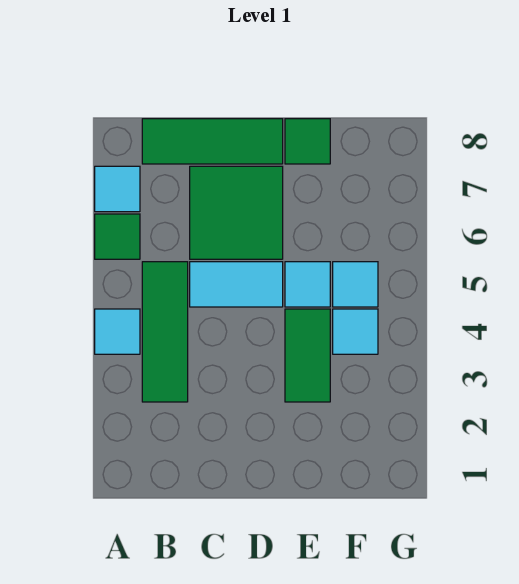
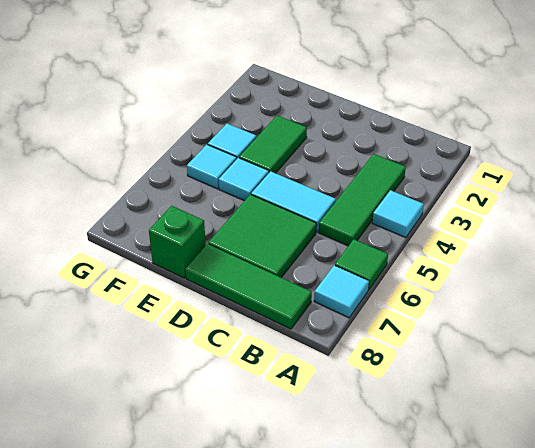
green 1x1 tile [285,119,330,164] -> green 1x1 brick [149,206,206,278]

